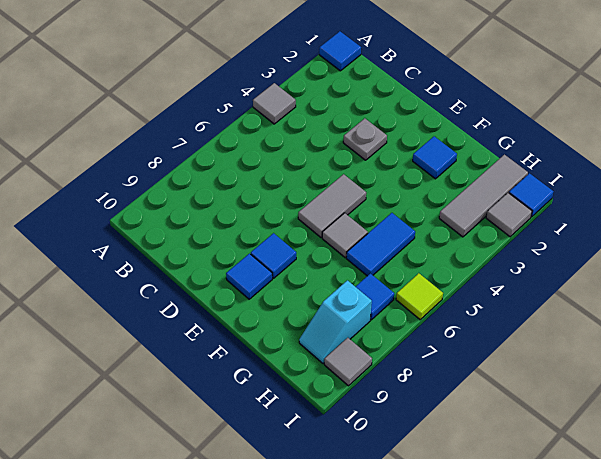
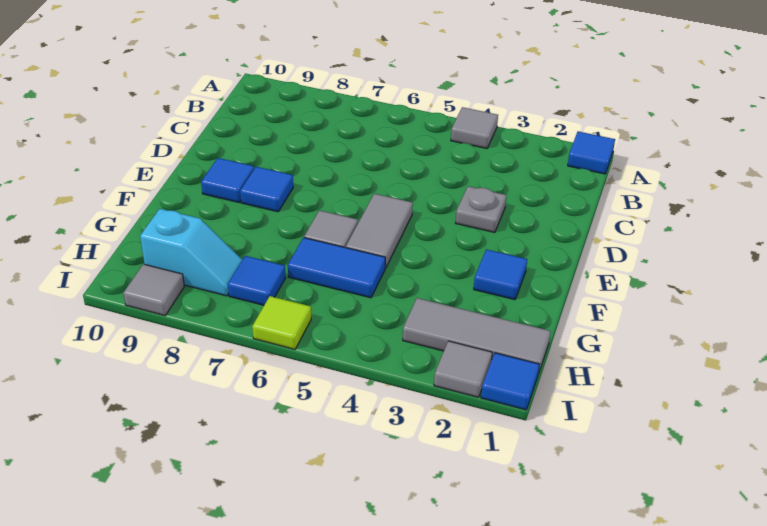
grey 1x2 tile [298,174,366,238] -> grey 1x2 tile turned to [346,194,413,268]
cyan 1x2 slope [299,280,372,363] -> cyan 1x2 slope turned to [140,209,242,296]

